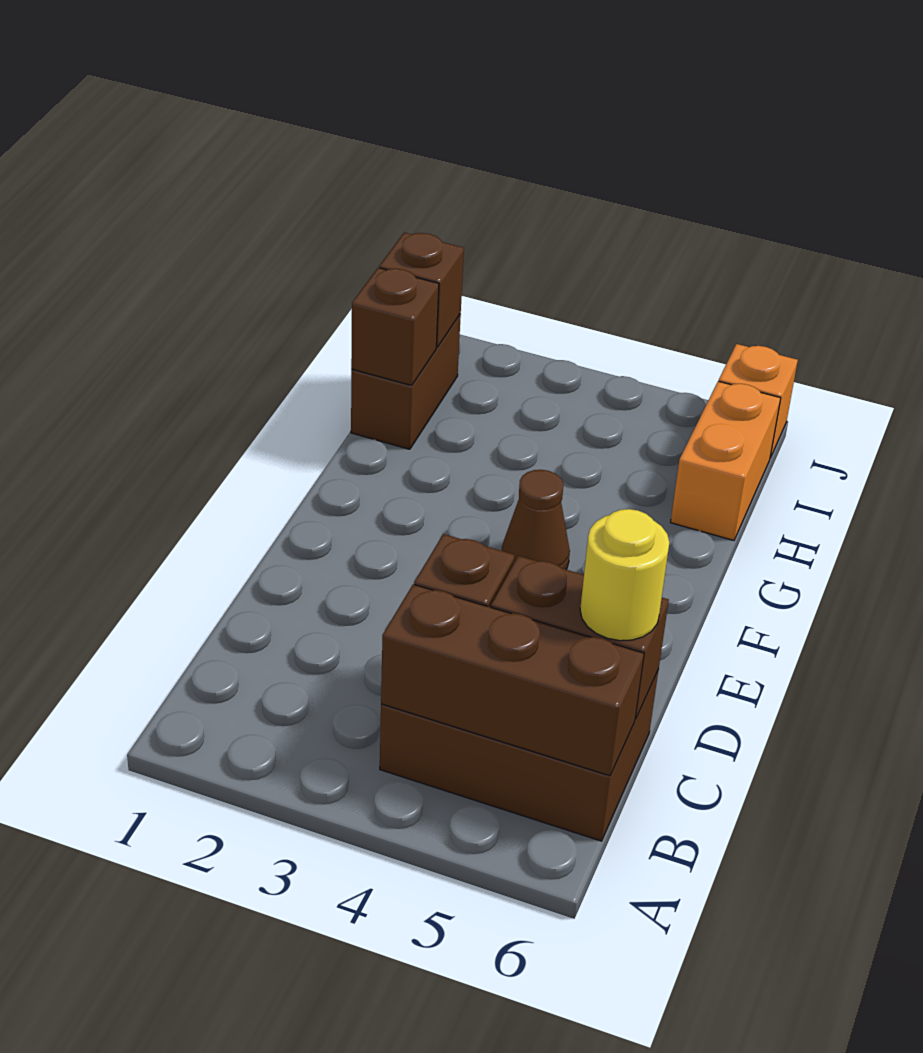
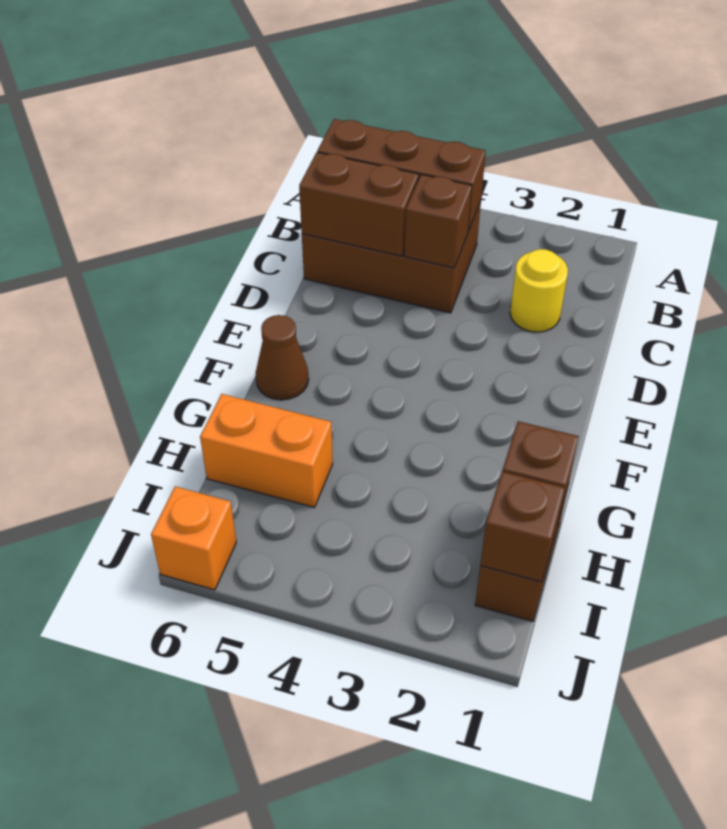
yellow 1x1 round brick [580,509,669,641] -> yellow 1x1 round brick moved to [510,249,568,332]
brown 1x1 cone [502,470,570,569] -> brown 1x1 cone moved to [256,315,309,400]
orange 1x2 brick [670,381,781,540] -> orange 1x2 brick turned to [200,394,333,507]

